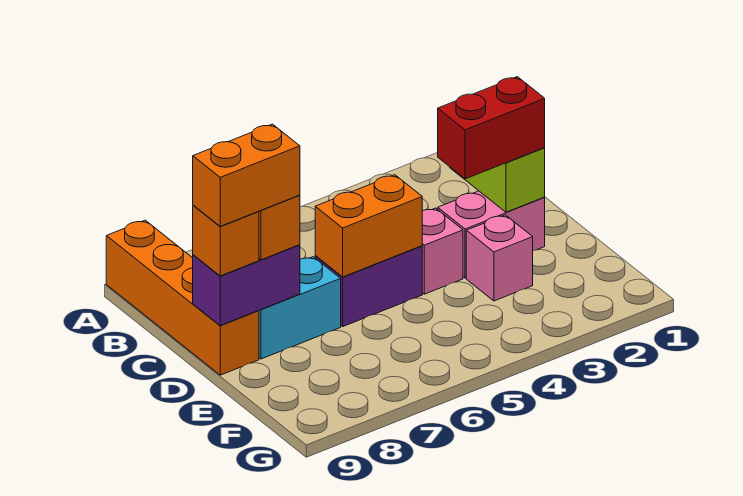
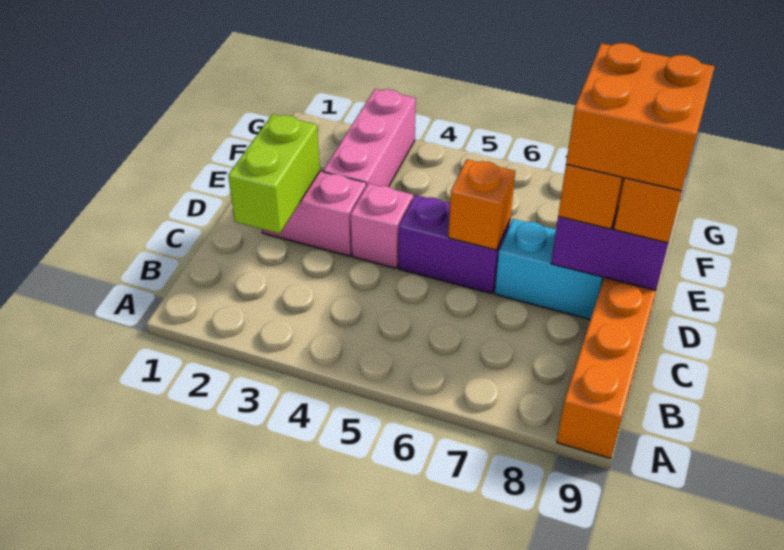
red 1x2 brick [438,77,545,179] -> none
orange 1x2 brick [315,175,422,277] -> orange 1x1 brick [448,160,515,250]
orange 1x2 brick [193,124,300,226] -> orange 2x2 brick [566,43,715,191]
pink 1x1 brick [466,215,533,301] -> pink 1x3 brick [323,89,416,187]

